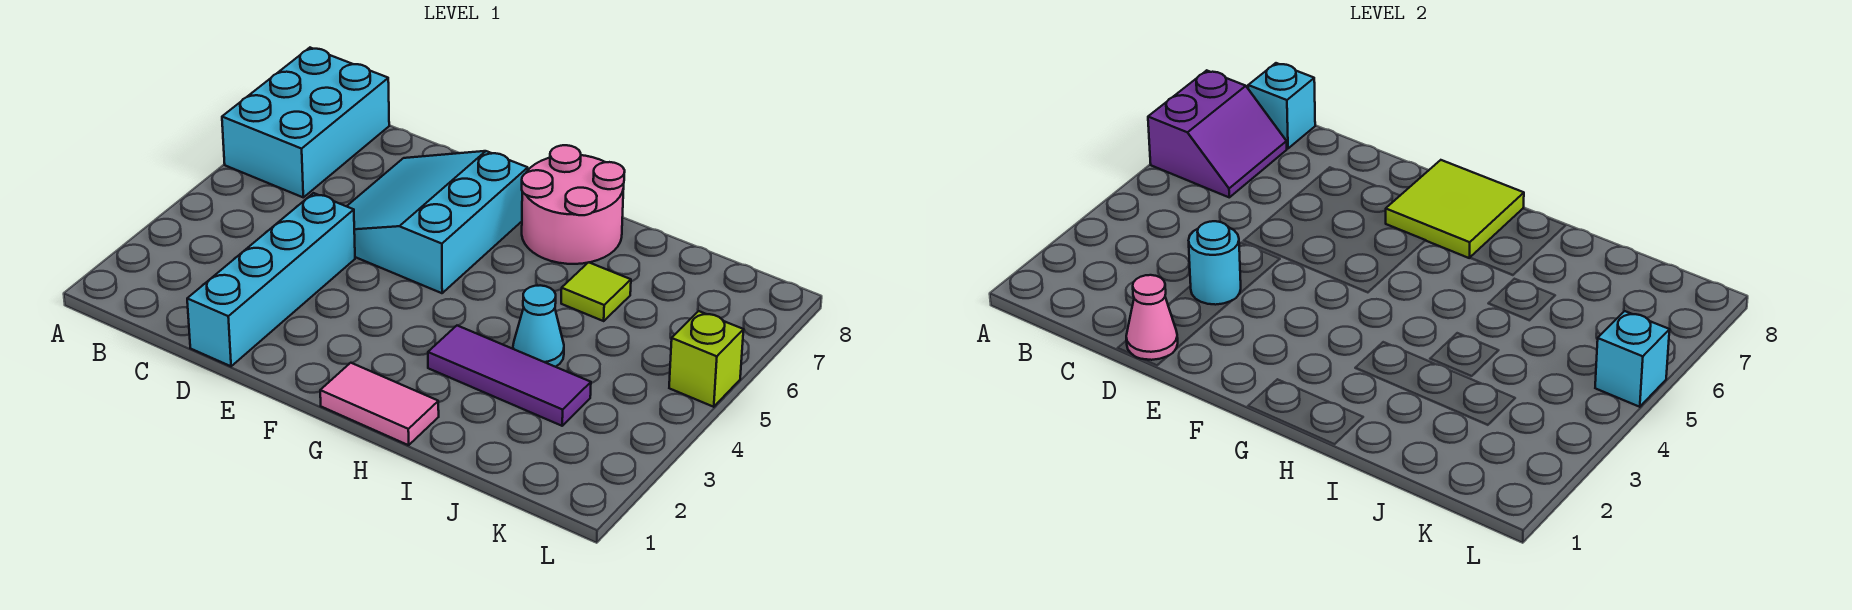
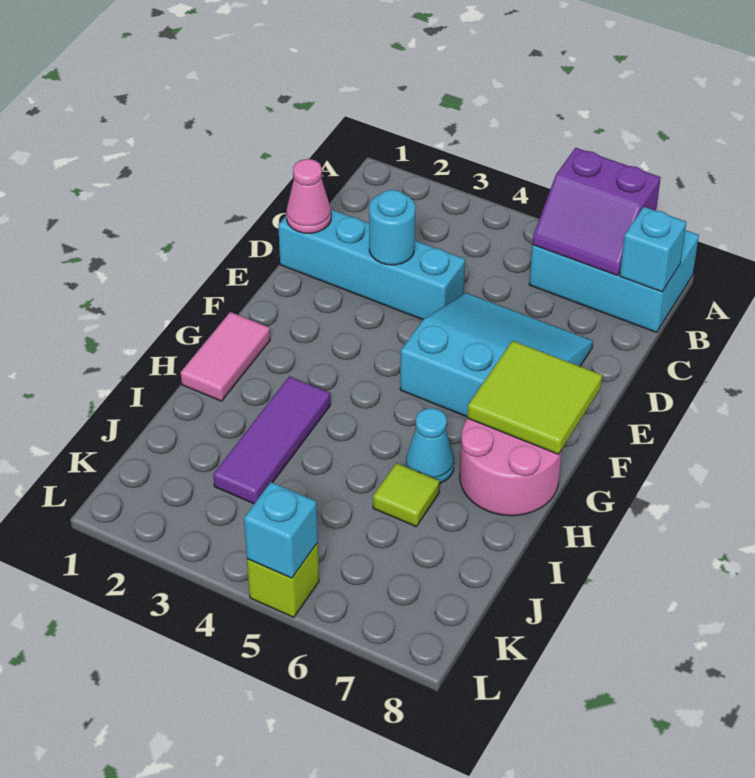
cyan 1x1 cone [513,285,564,367] -> cyan 1x1 cone moved to [406,408,454,483]

